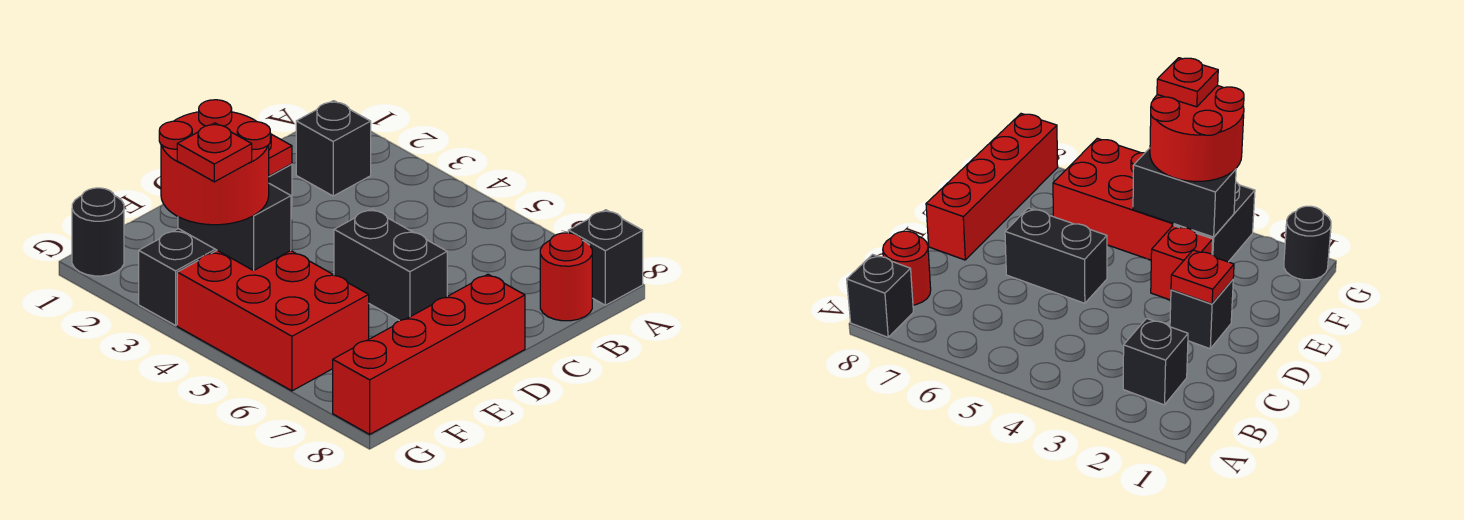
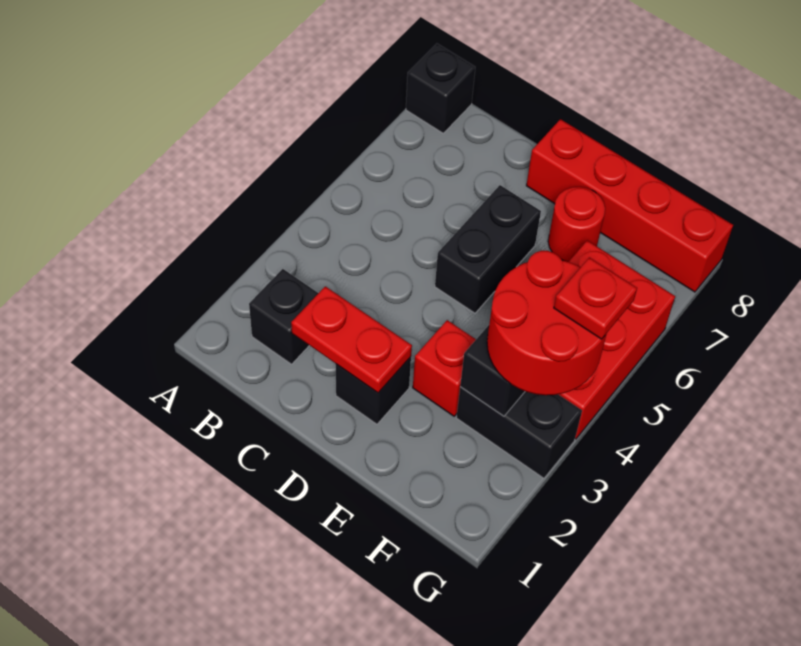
red 1x1 round brick [540,233,592,321] -> red 1x1 round brick moved to [548,187,605,262]
red 1x1 plate [269,134,292,176] -> red 1x2 plate [291,286,412,393]
black 1x1 round brick [72,188,124,276] -> none

